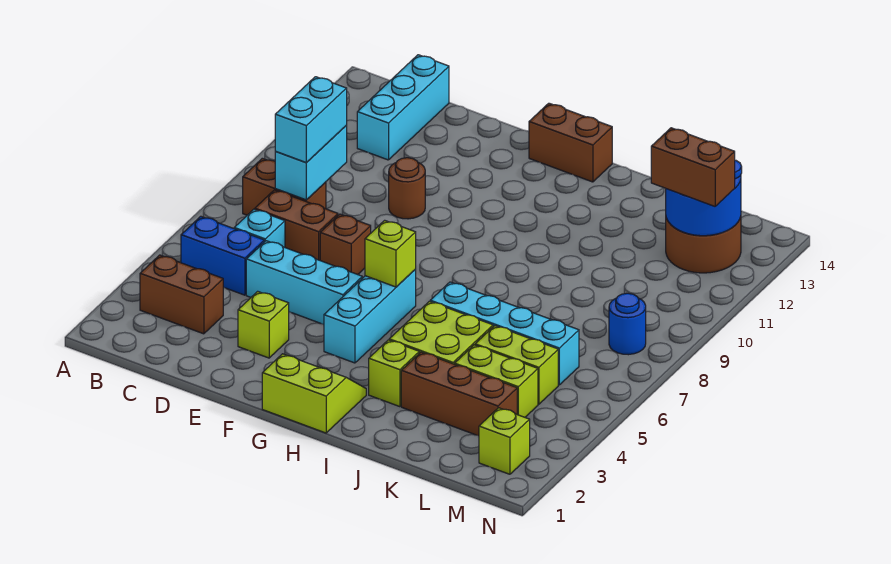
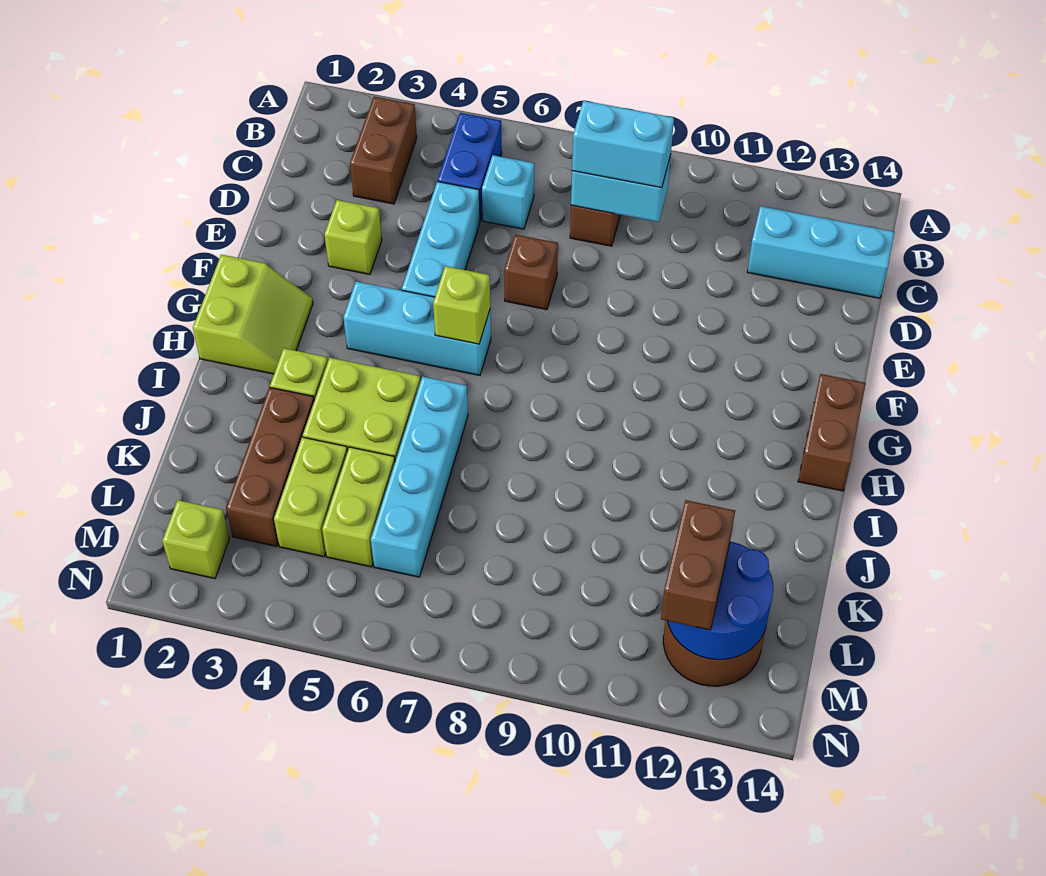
brown 1x2 brick [255,190,338,260] -> none
brown 1x1 round brick [389,158,425,219] -> none
blue 1x1 round brick [609,293,646,355] -> none

